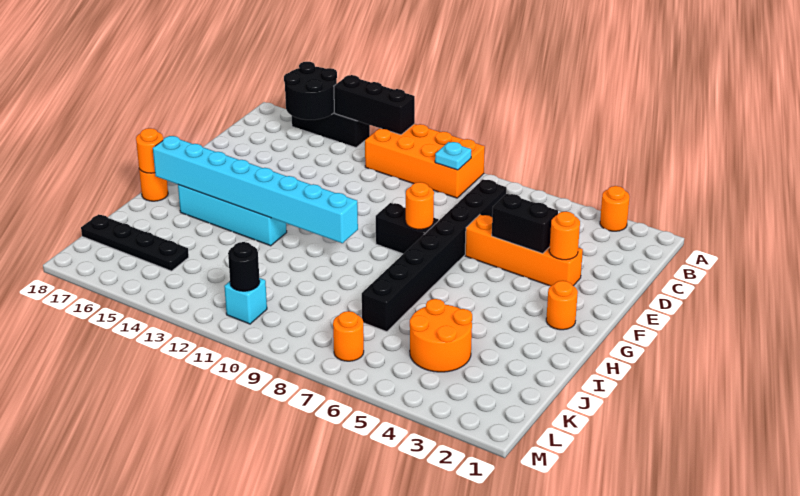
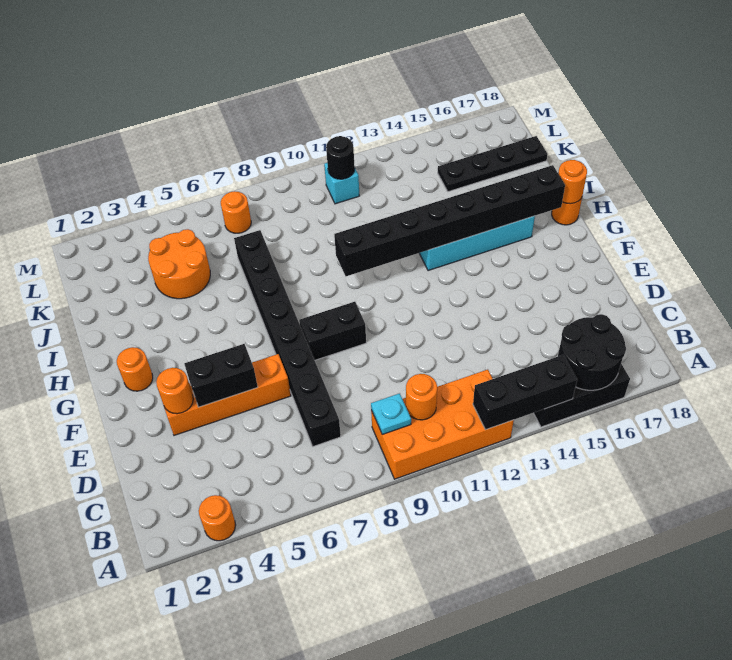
orange 1x1 round brick [406,182,434,229] -> orange 1x1 round brick moved to [406,374,437,420]
cyan 1x8 brick [153,136,358,243] -> black 1x8 brick [334,165,565,276]

